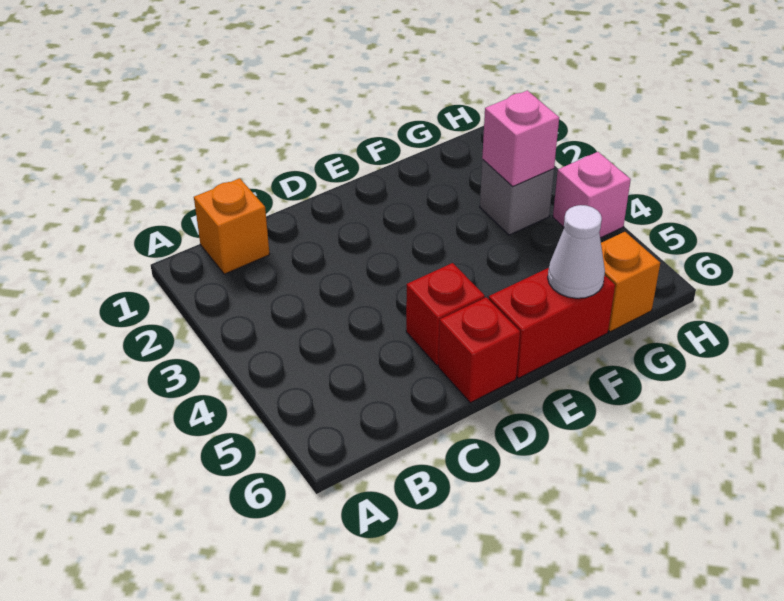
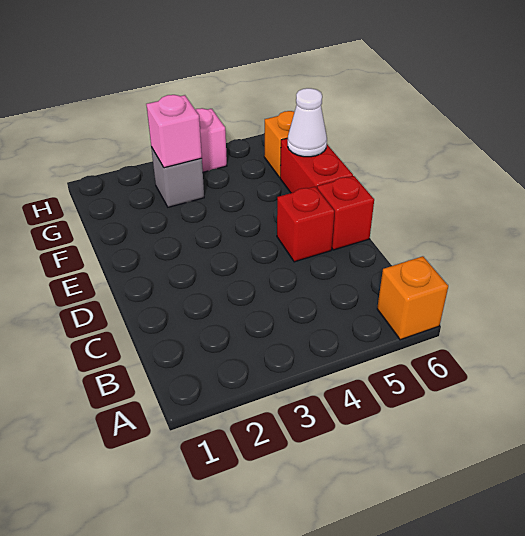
orange 1x1 brick [194,178,270,274] -> orange 1x1 brick moved to [377,256,448,340]

